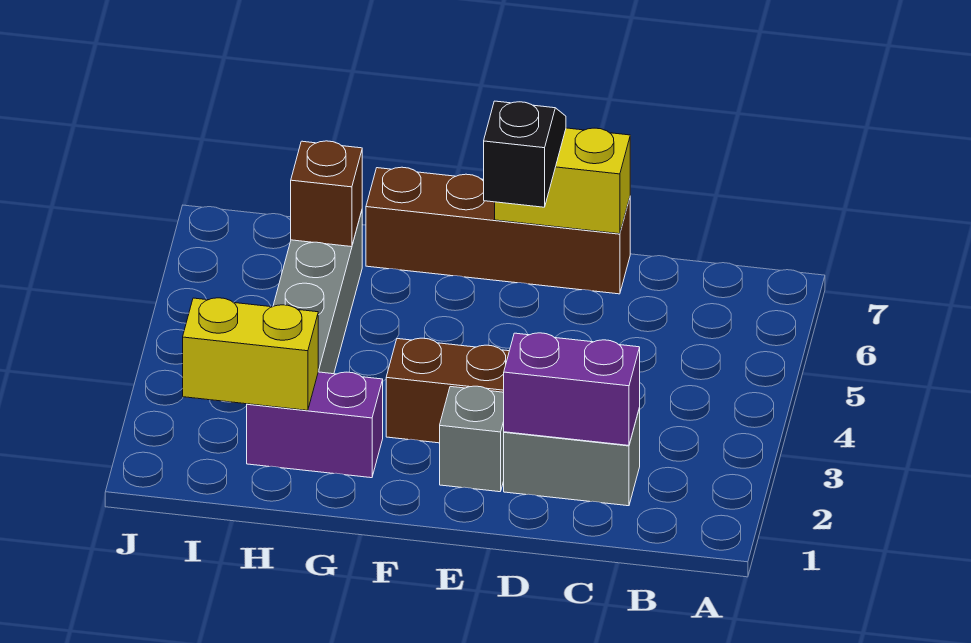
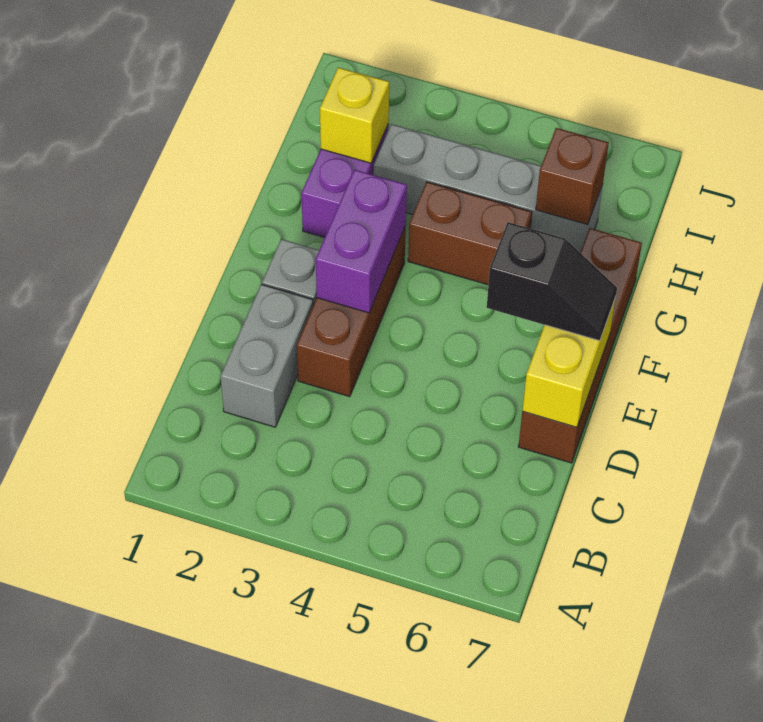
purple 1x2 brick [504,333,640,445] -> purple 1x2 brick moved to [316,170,407,313]
none -> brown 1x2 brick [408,182,532,285]
yellow 1x2 brick [183,298,318,410] -> yellow 1x1 brick [320,68,389,163]

